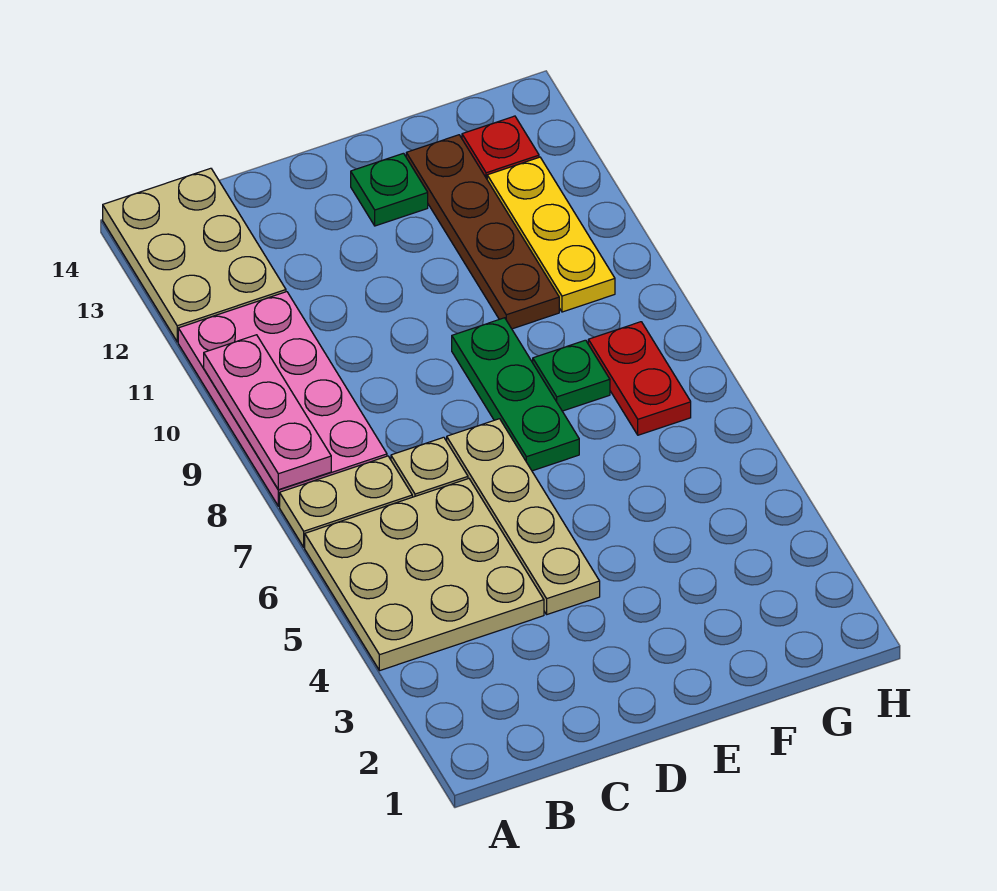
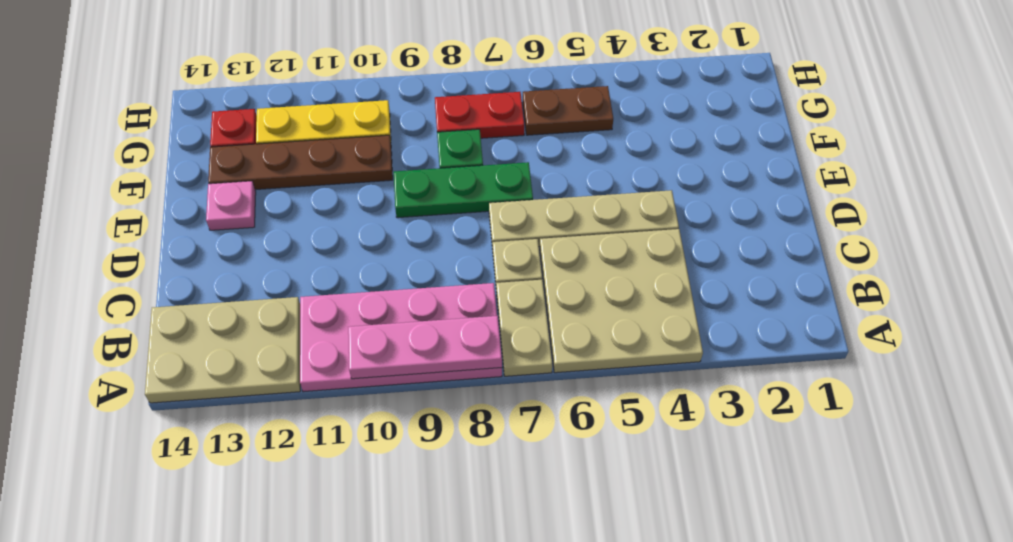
green 1x1 plate [351,153,428,226] -> pink 1x1 plate [206,181,256,230]
none -> brown 1x2 plate [523,86,613,135]

